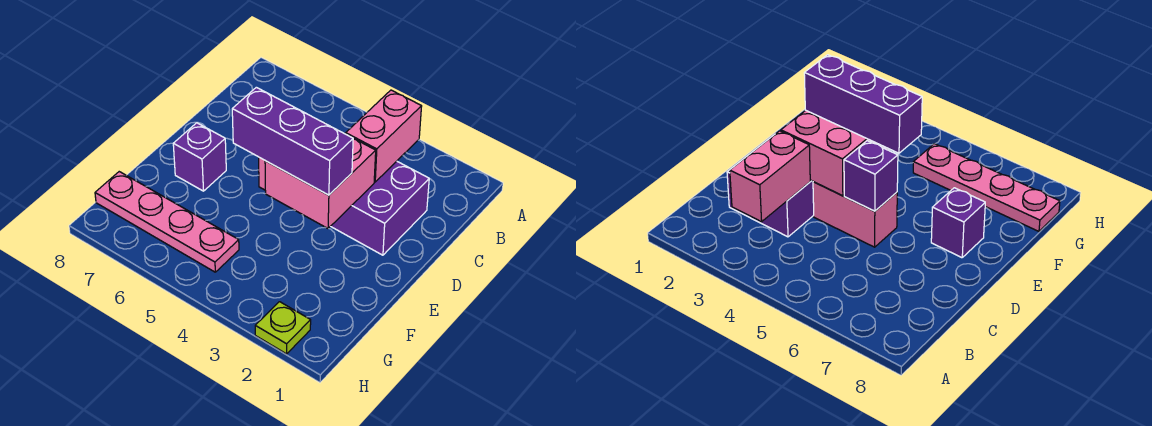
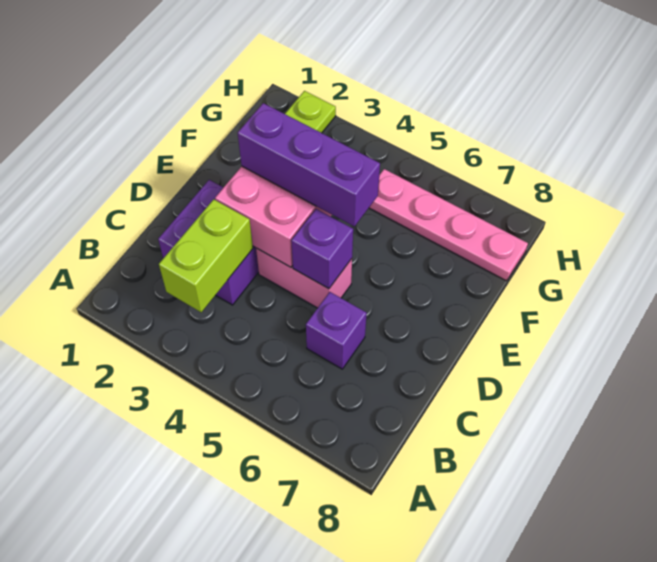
pink 1x2 brick [346,90,422,182] -> lime 1x2 brick [159,199,253,312]
purple 1x1 brick [173,123,226,191] -> purple 1x1 brick moved to [306,292,367,369]

